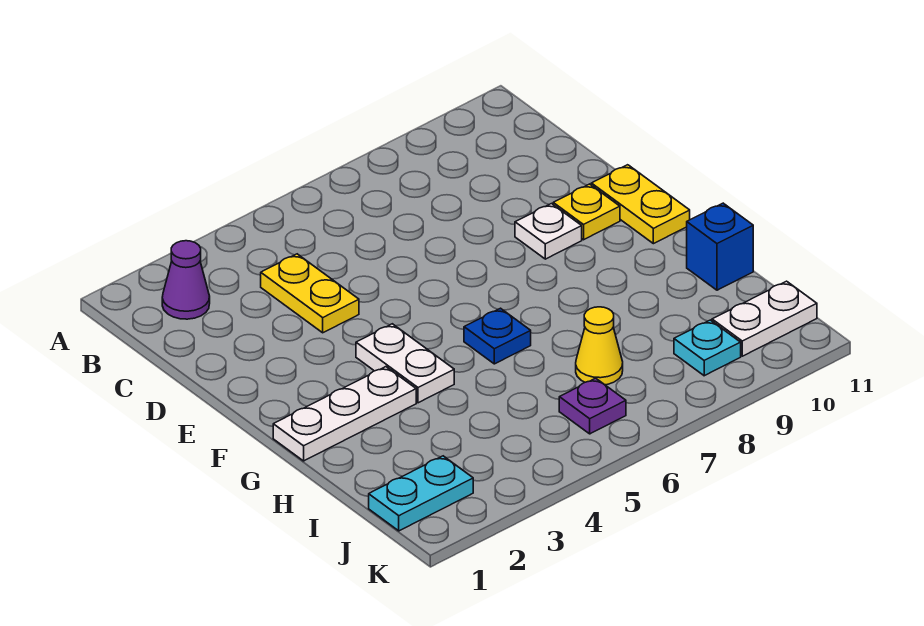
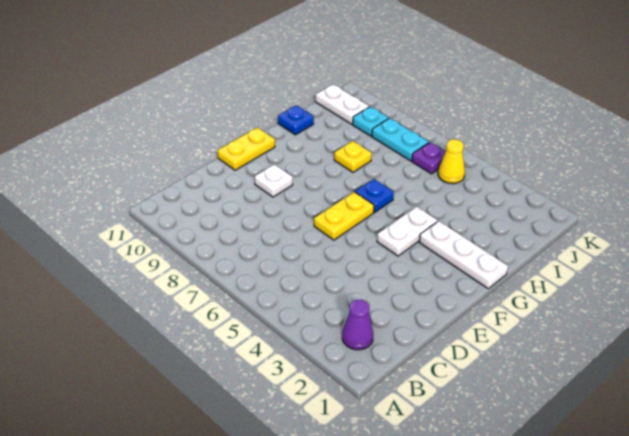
yellow 1x2 plate [261,254,359,333] -> yellow 1x2 plate moved to [314,192,374,240]
yellow 1x1 plate [553,184,620,240] -> yellow 1x1 plate moved to [334,141,372,172]
blue 1x1 brick [687,203,753,290] -> blue 1x1 plate [278,105,314,135]
yellow 1x1 cone [576,307,623,385] -> yellow 1x1 cone moved to [438,139,465,184]
cyan 1x2 plate [369,456,473,531] -> cyan 1x2 plate moved to [372,118,429,161]

